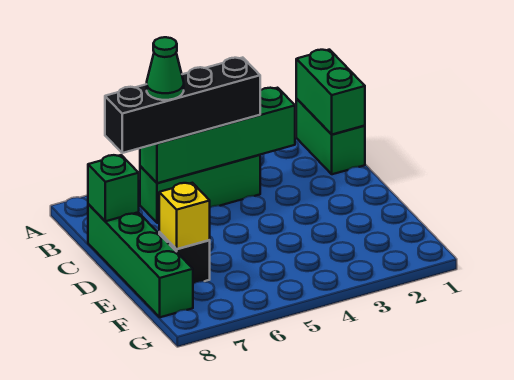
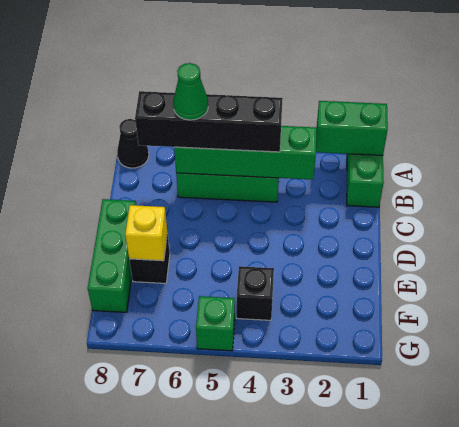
green 1x2 brick [296,50,365,134] -> green 1x2 brick turned to [316,101,388,155]
none -> black 1x1 cone [117,119,149,168]
green 1x4 brick [88,204,193,317] -> green 1x3 brick [88,199,136,312]
green 1x1 brick [88,155,139,221] -> green 1x1 brick moved to [196,296,235,351]
none -> black 1x1 brick [237,266,274,320]

